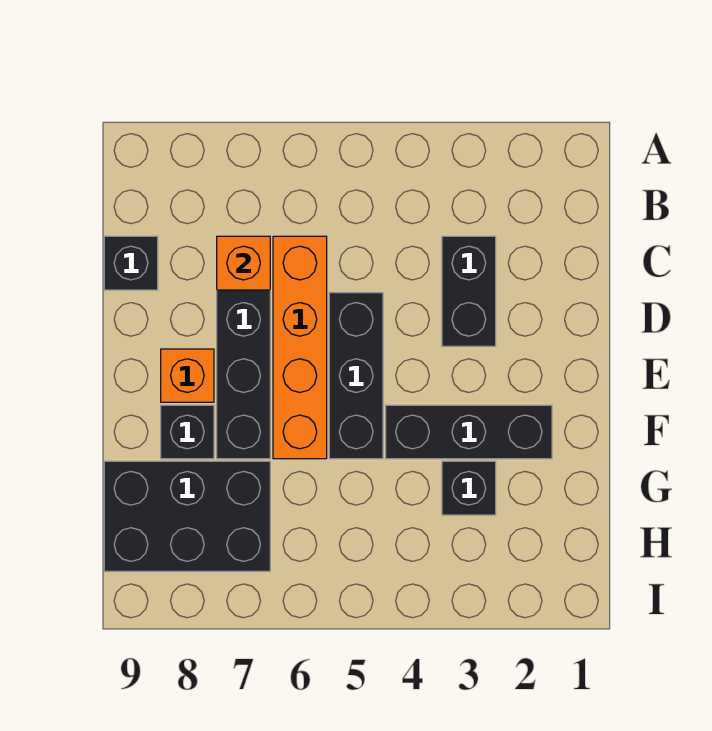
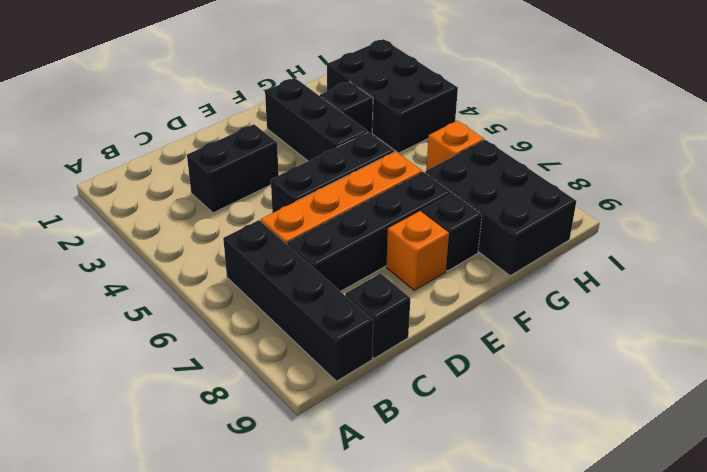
none -> black 1x4 brick [223,220,373,381]
orange 1x1 brick [217,236,270,290] -> orange 1x1 brick moved to [426,121,484,170]
none -> black 2x3 brick [327,39,458,153]

